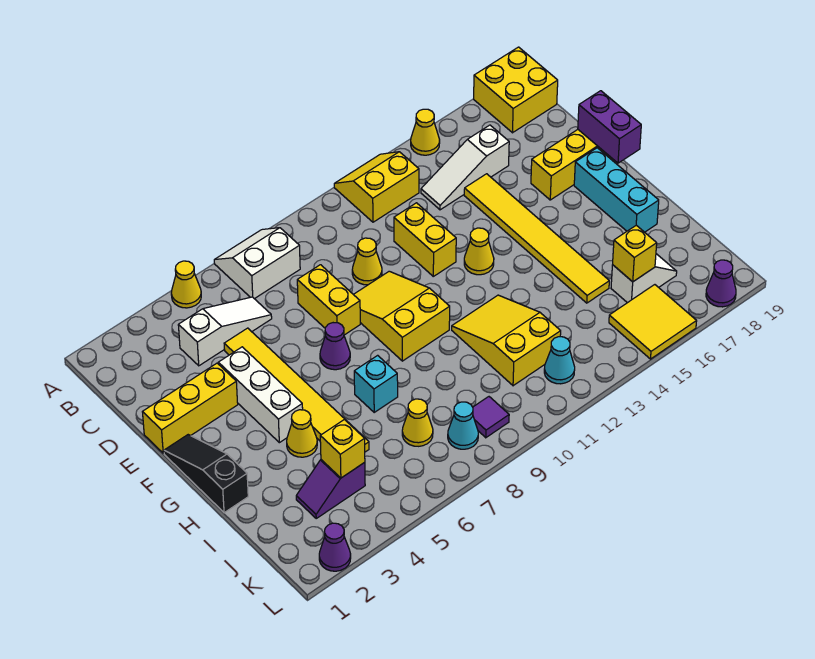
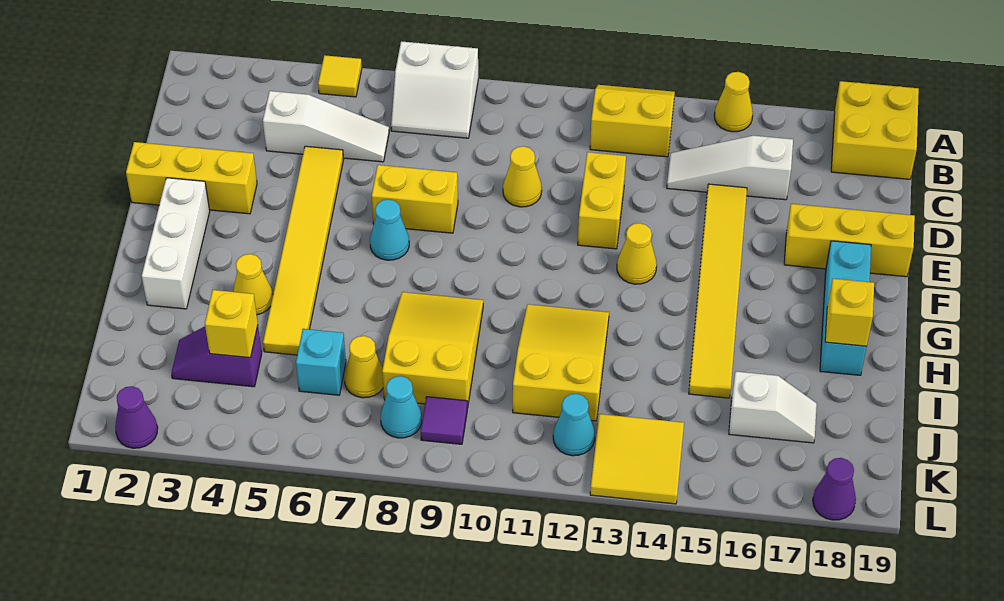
yellow 1x1 cone [171,261,201,308] -> yellow 1x1 tile [318,55,362,97]
white 2x2 slope [214,228,300,299] -> white 2x2 slope turned to [391,41,478,138]
yellow 1x2 brick [297,265,360,335] -> yellow 1x2 brick turned to [372,165,458,233]
white 1x3 brick [218,347,303,443] -> white 1x3 brick moved to [142,178,210,309]
yellow 2x3 slope [353,271,450,361] -> yellow 2x3 slope moved to [382,292,483,408]
purple 1x2 brick [578,91,641,163] -> none
black 1x3 slope [164,435,248,513] -> none
purple 1x1 cone [320,323,350,370] -> cyan 1x1 cone [370,199,409,260]
cyan 1x1 brick [354,355,398,412] -> cyan 1x1 brick moved to [296,329,346,395]
yellow 1x1 brick [613,225,657,282] -> yellow 1x1 brick moved to [825,279,874,346]
yellow 2x2 tile [609,285,697,359] -> yellow 2x2 tile moved to [590,414,684,504]

